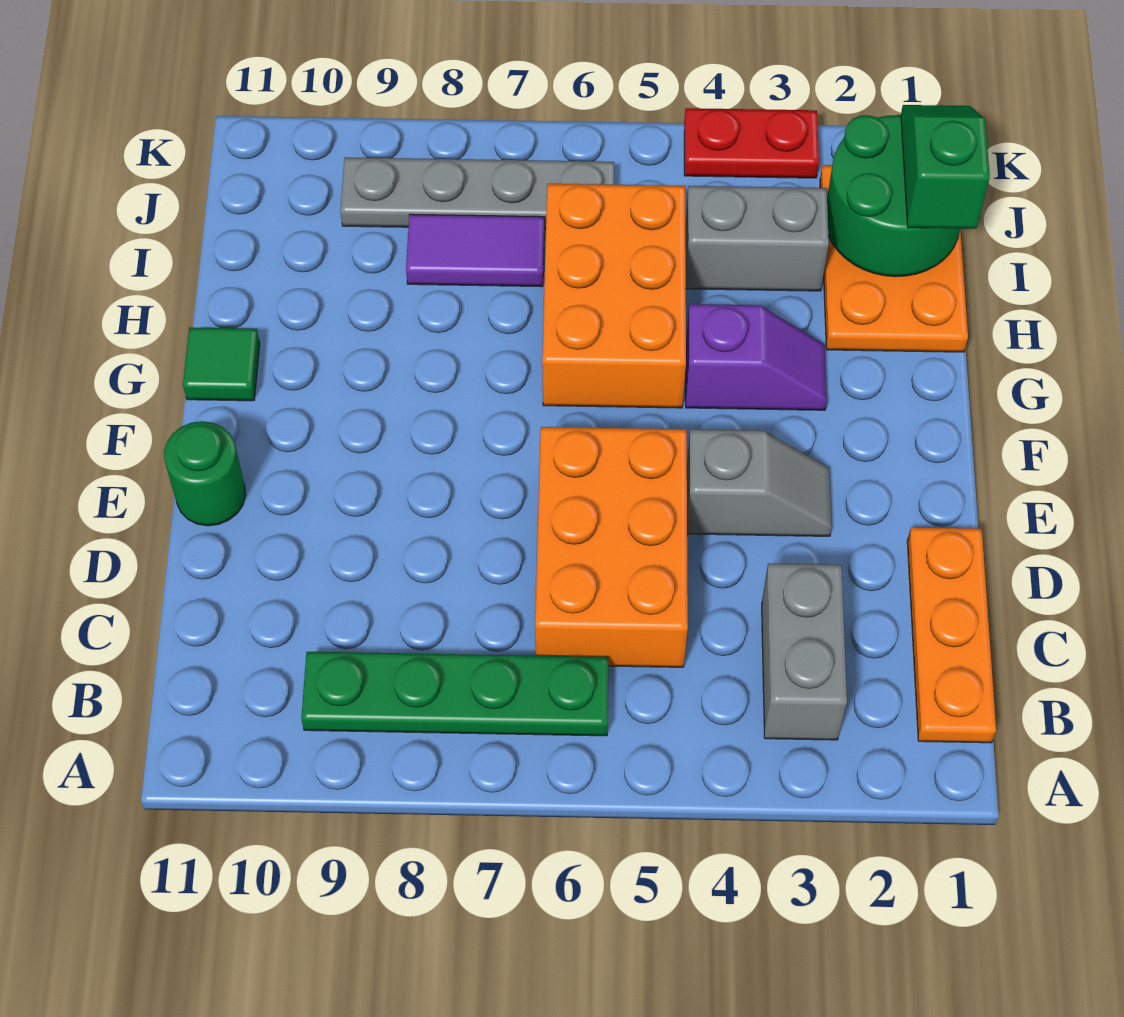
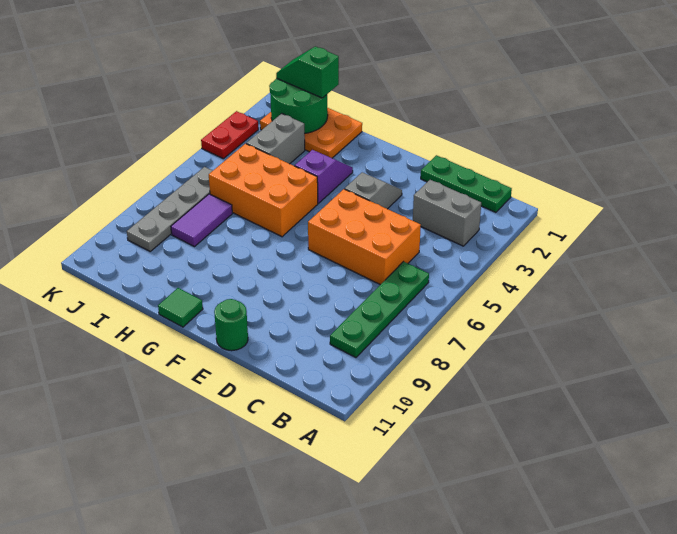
orange 1x3 plate [907,527,996,743] -> green 1x3 plate [421,155,512,212]

